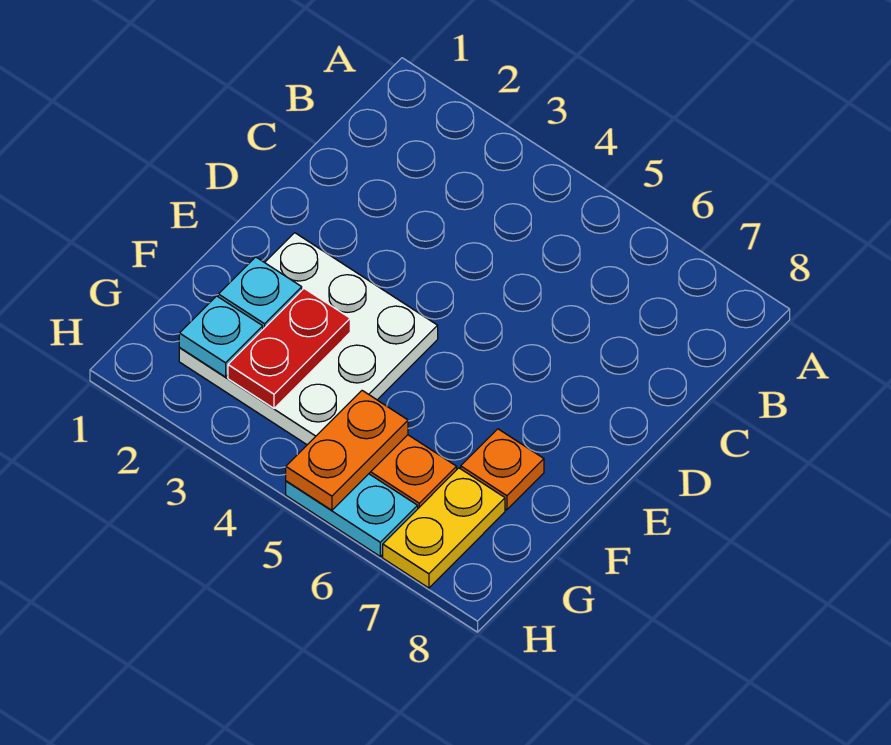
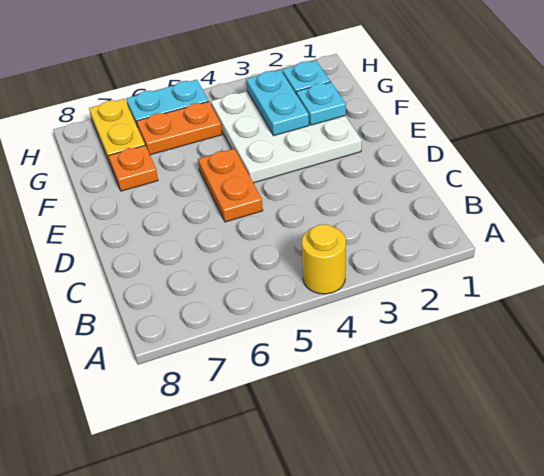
none -> yellow 1x1 round brick [302,224,346,294]
red 1x2 plate [228,289,350,408] -> cyan 1x2 plate [246,70,309,136]
orange 1x2 plate [286,391,408,510] -> orange 1x2 plate moved to [198,149,263,222]

